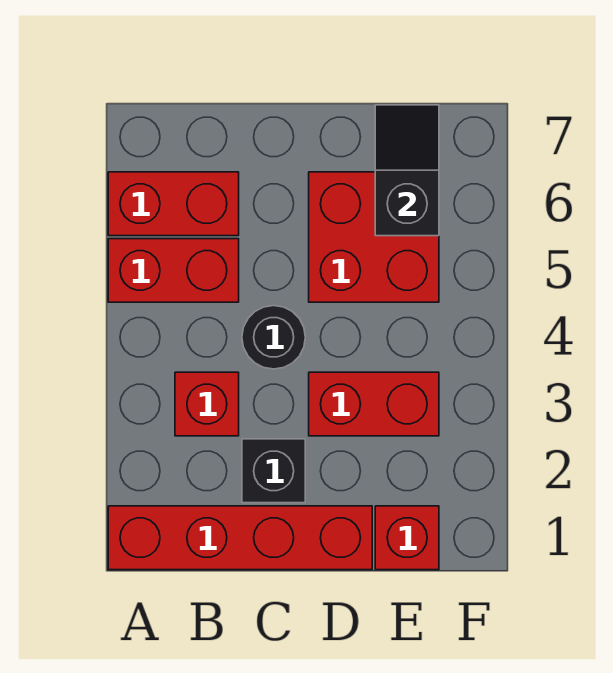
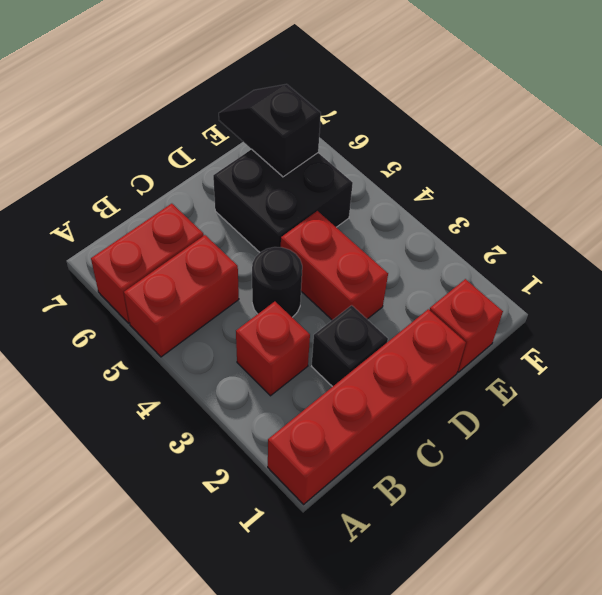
red 1x2 brick [309,372,439,436] -> red 1x2 brick turned to [281,211,388,320]
red 2x2 brick [309,172,439,302] -> black 2x2 brick [213,149,353,252]

